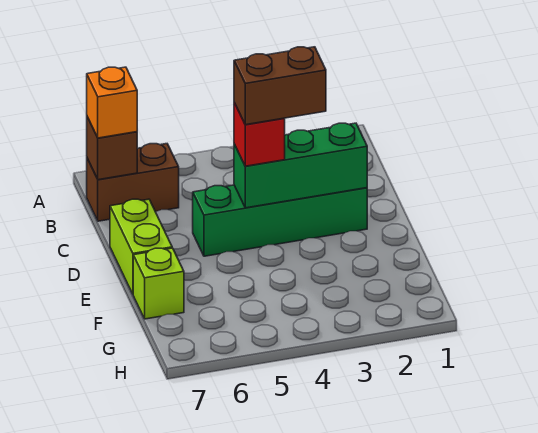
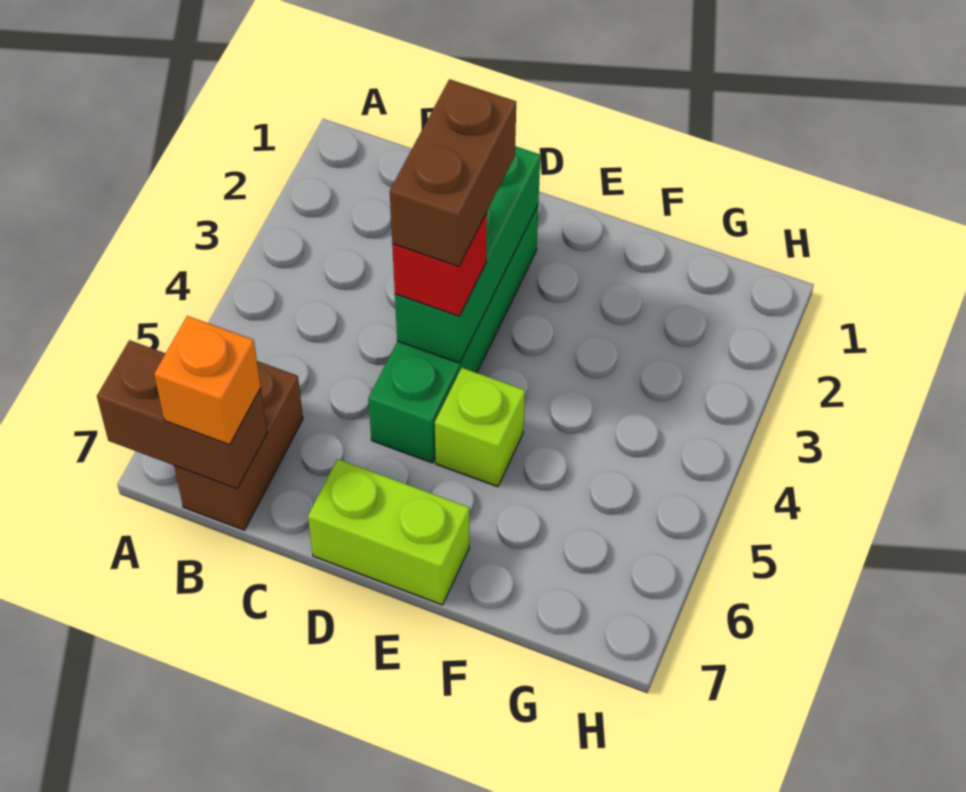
brown 1x1 brick [87,117,137,180] -> brown 1x2 brick [97,340,267,489]
lime 1x1 brick [133,248,184,319] -> lime 1x1 brick moved to [435,368,525,487]

